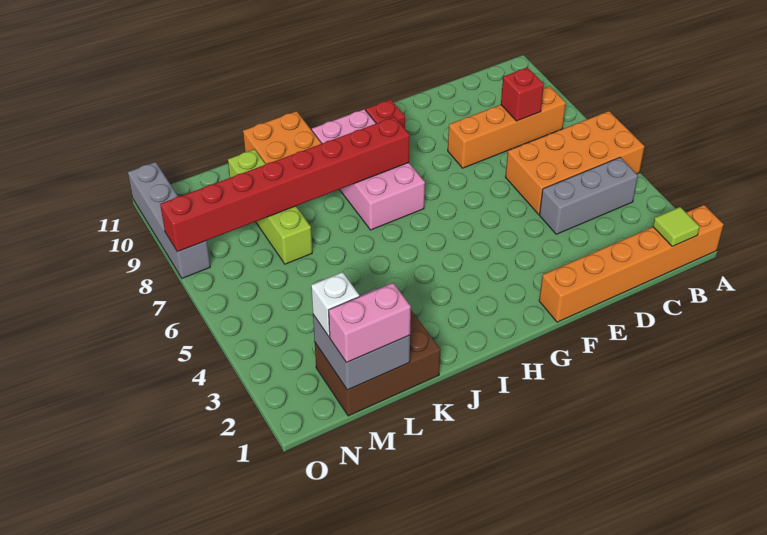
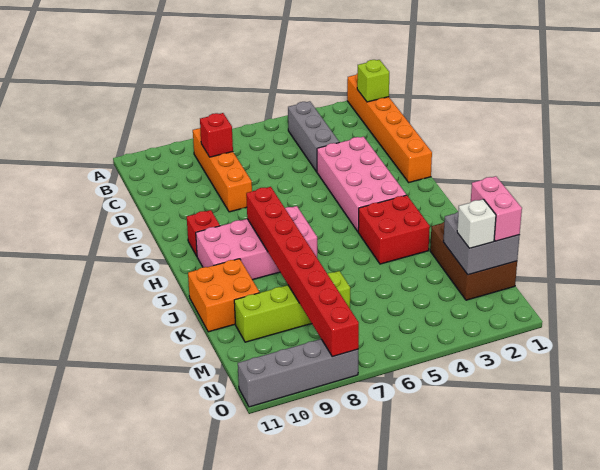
orange 2x4 brick [505,111,645,214] -> none
lime 1x1 tile [653,207,700,246] -> lime 1x1 brick [357,60,389,102]
none -> pink 2x4 brick [317,136,406,232]
none -> red 2x2 brick [358,195,430,264]

